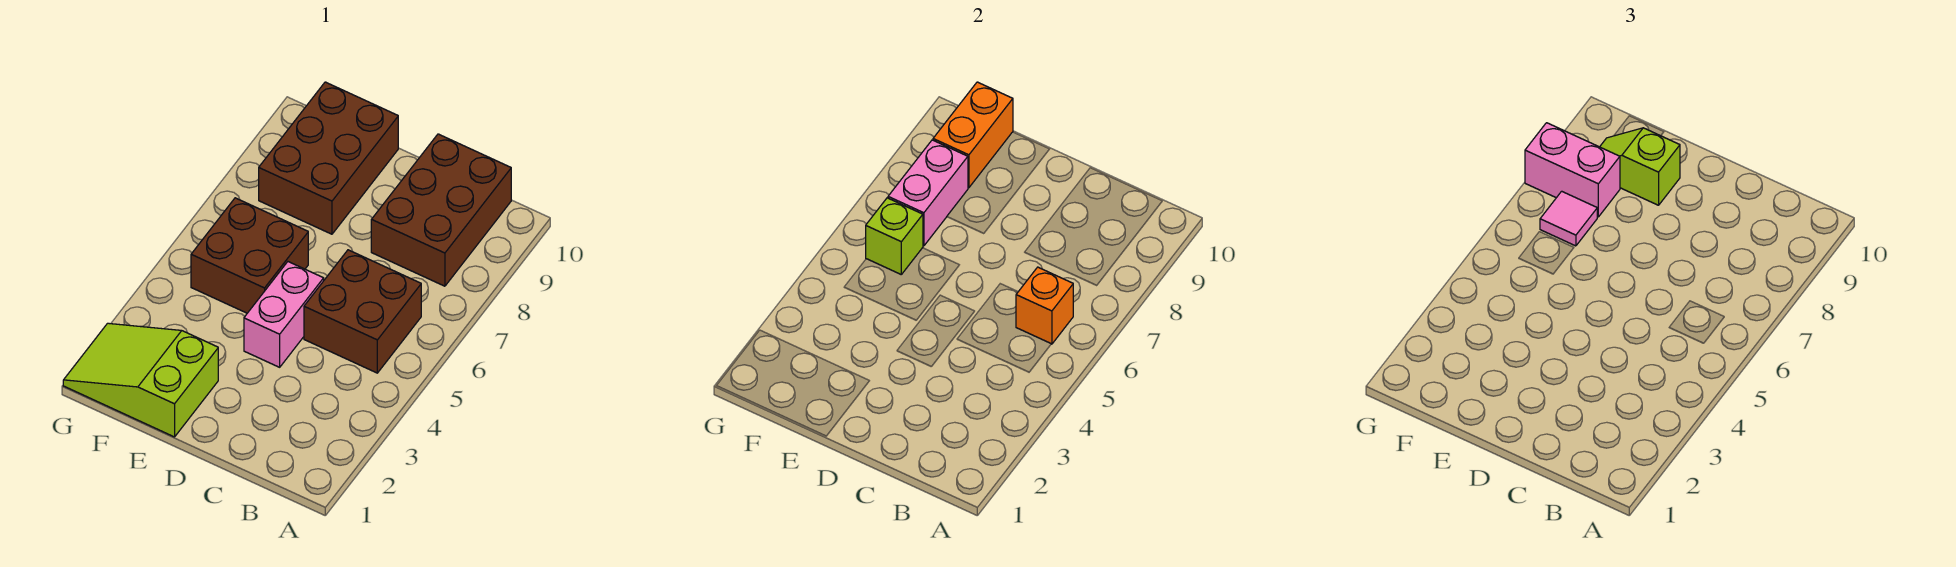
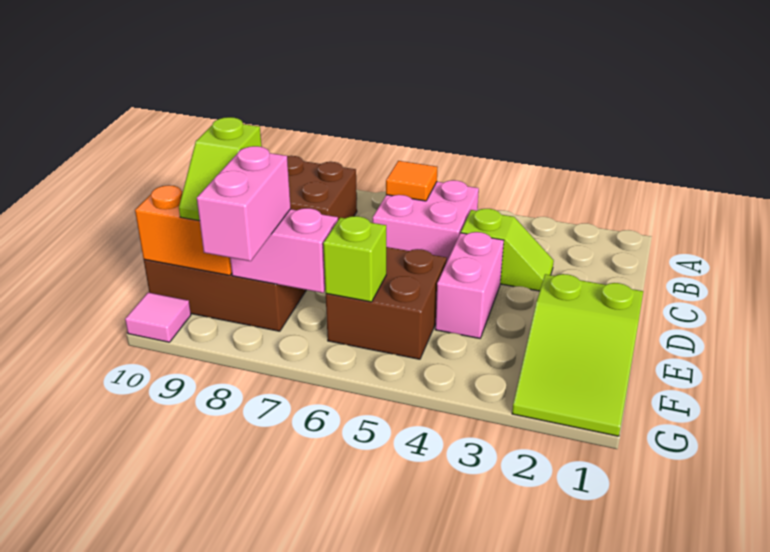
brown 2x2 brick [304,250,421,373] -> pink 2x2 brick [373,180,479,263]
orange 1x1 brick [1016,267,1073,344] -> orange 1x1 tile [386,161,438,201]
none -> lime 1x2 slope [461,209,554,291]
pink 1x2 brick [244,262,324,367] -> pink 1x2 brick turned to [435,232,504,338]
pink 1x1 tile [1540,191,1597,246] -> pink 1x1 tile moved to [125,292,191,342]

